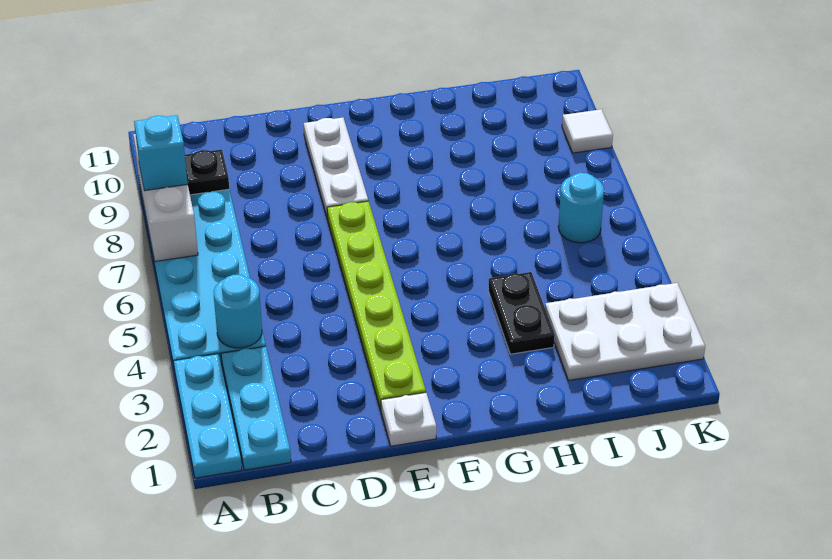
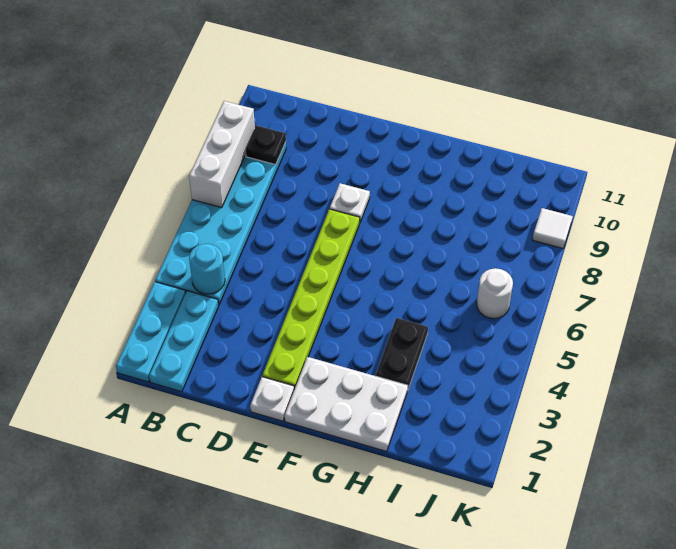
cyan 1x1 brick [134,115,188,191] -> none
white 1x3 plate [304,118,368,216] -> white 1x1 plate [330,183,370,222]
white 2x3 plate [545,283,705,381] -> white 2x3 plate moved to [285,357,408,452]
cyan 1x1 round brick [558,173,604,243] -> white 1x1 round brick [477,268,513,319]

